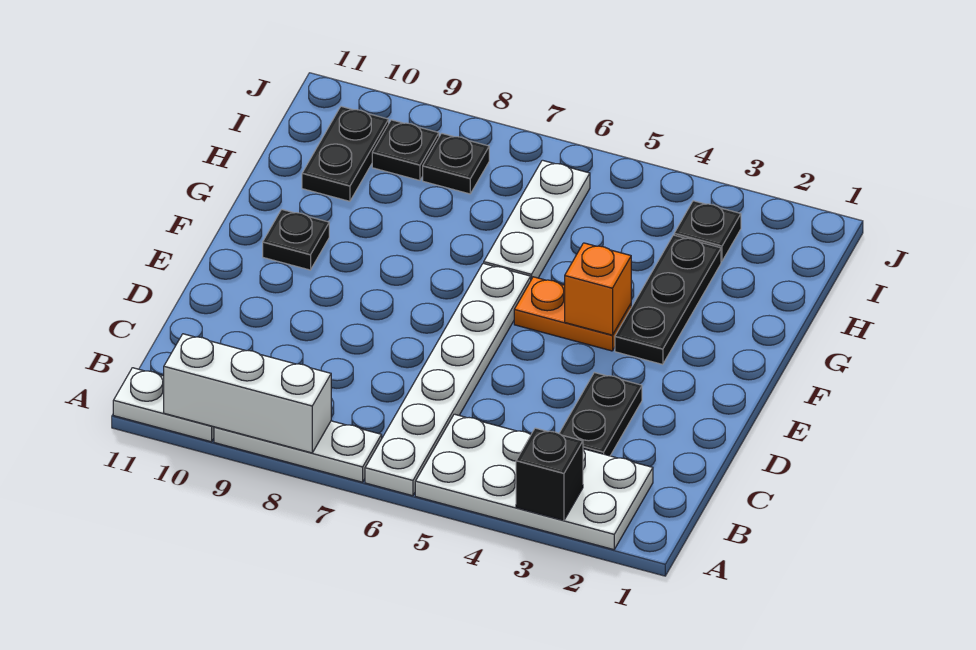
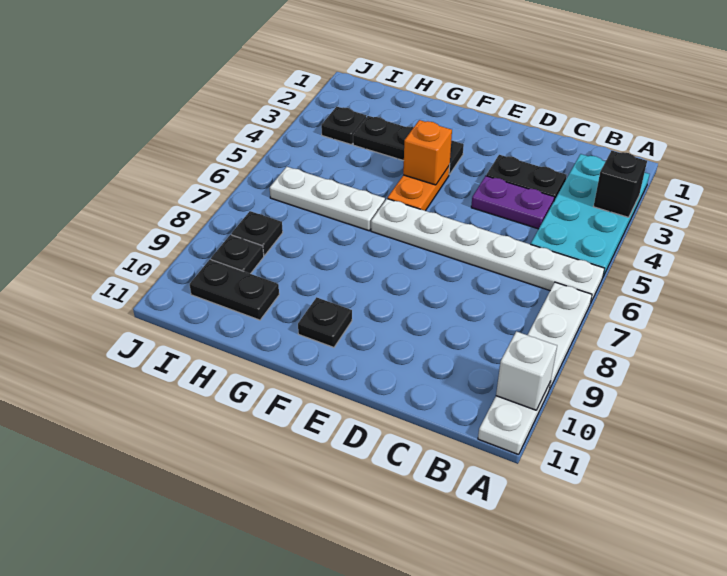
white 2x4 plate [415,414,653,550] -> cyan 2x4 plate [531,154,650,276]
white 1x3 brick [164,334,331,453] -> white 1x1 brick [496,331,557,410]
none -> purple 1x2 plate [471,176,554,229]

